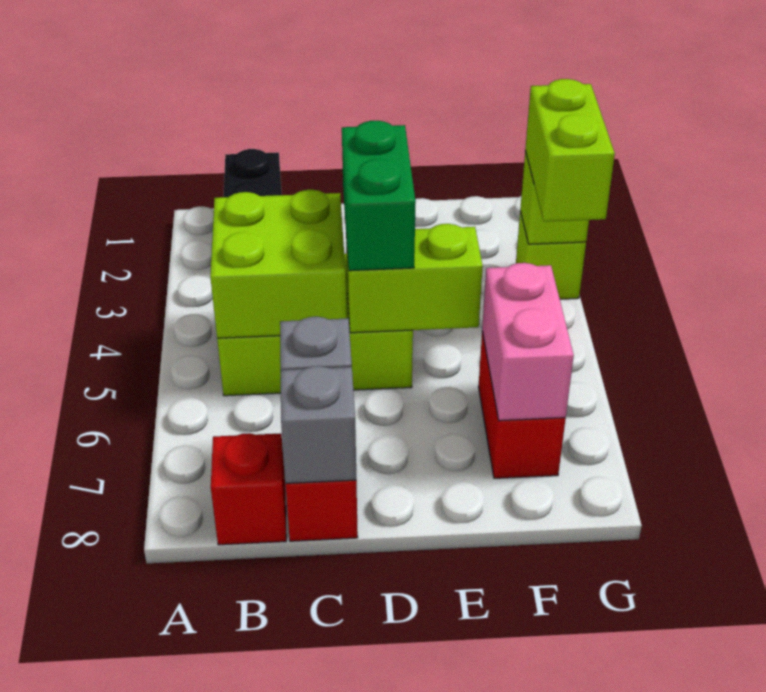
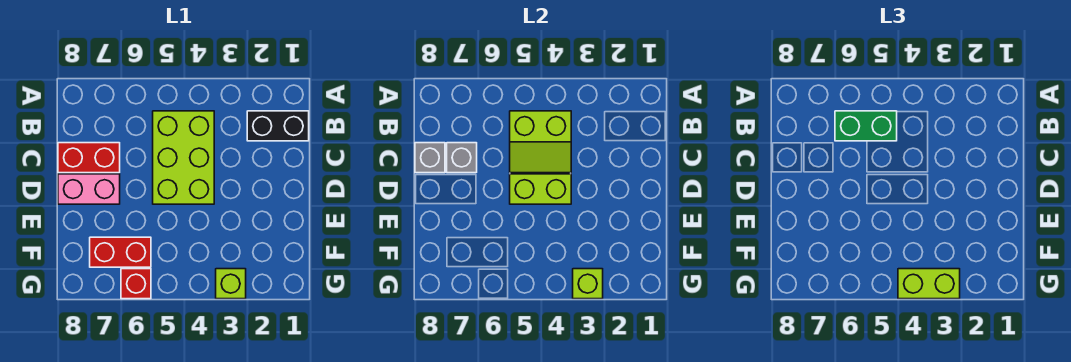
lime 2x2 brick [210,190,347,338] -> lime 2x2 slope [510,111,571,173]
red 1x1 brick [211,433,286,545] -> red 1x1 brick moved to [121,269,151,299]
green 1x2 brick [342,121,416,271] -> green 1x2 brick moved to [835,111,897,141]
lime 1x2 brick [346,224,483,333] -> lime 1x2 brick turned to [510,174,571,204]
pink 1x2 brick [482,263,574,421] -> pink 1x2 brick moved to [58,174,120,204]

